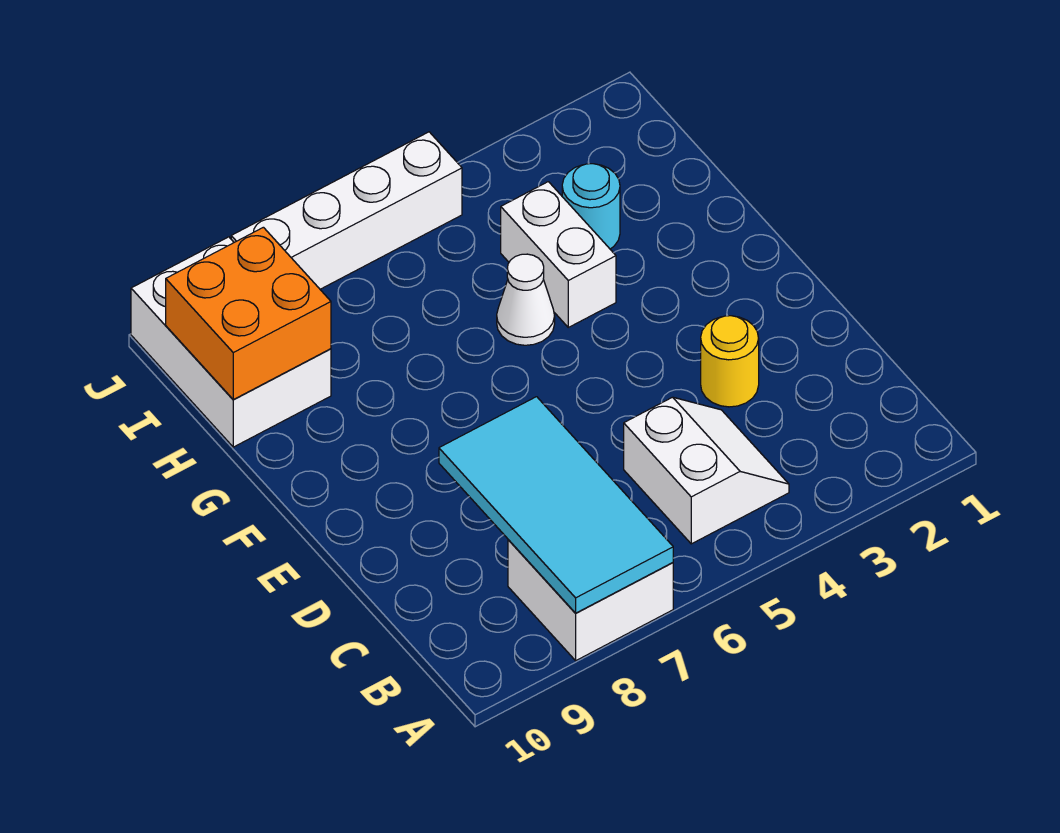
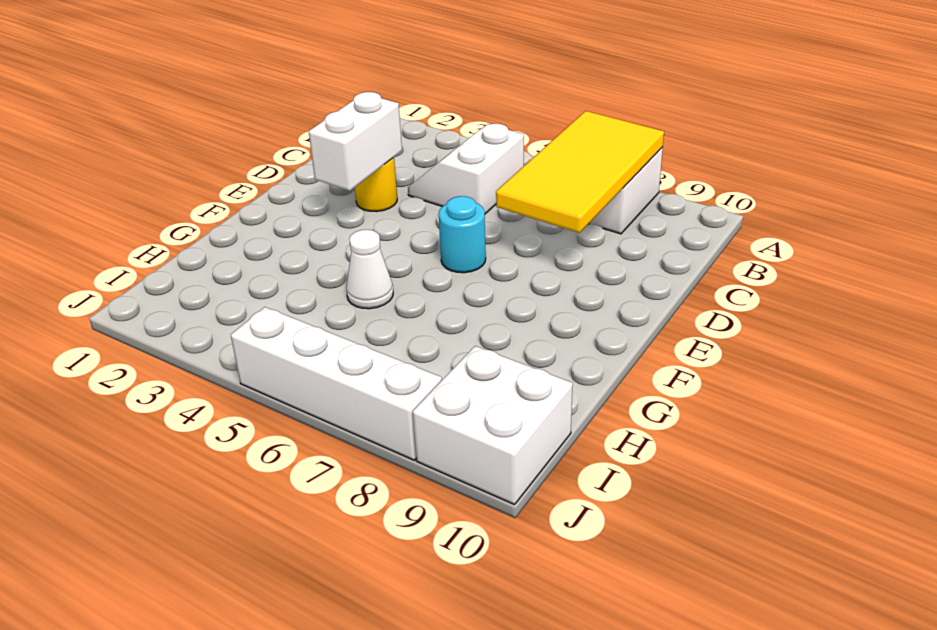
cyan 2x4 tile [439,397,673,613] -> yellow 2x4 tile [496,111,664,233]
white 1x2 brick [501,182,616,327] -> white 1x2 brick moved to [309,92,402,191]
cyan 1x1 round brick [562,164,620,249] -> cyan 1x1 round brick moved to [439,196,486,273]
white 2x3 brick [131,237,331,447] -> white 2x2 brick [413,346,573,505]
orange 2x2 brick [166,227,331,400] -> none

